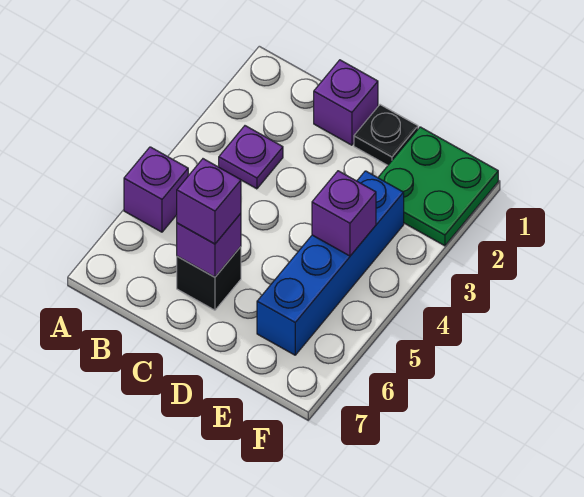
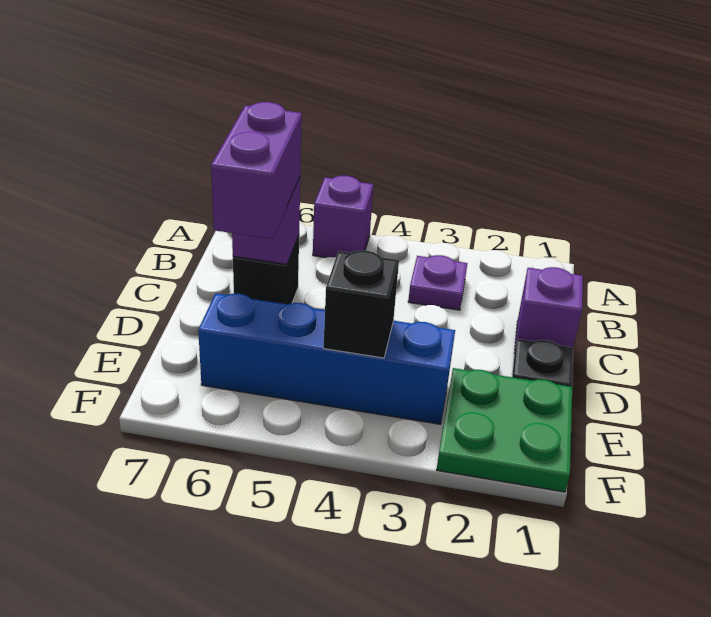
purple 1x1 brick [177,159,241,244] -> purple 1x2 brick [211,102,302,239]
purple 1x1 brick [312,171,376,256] -> black 1x1 brick [323,250,399,358]

